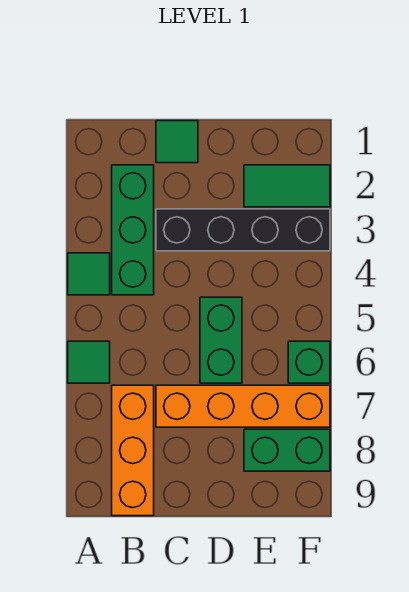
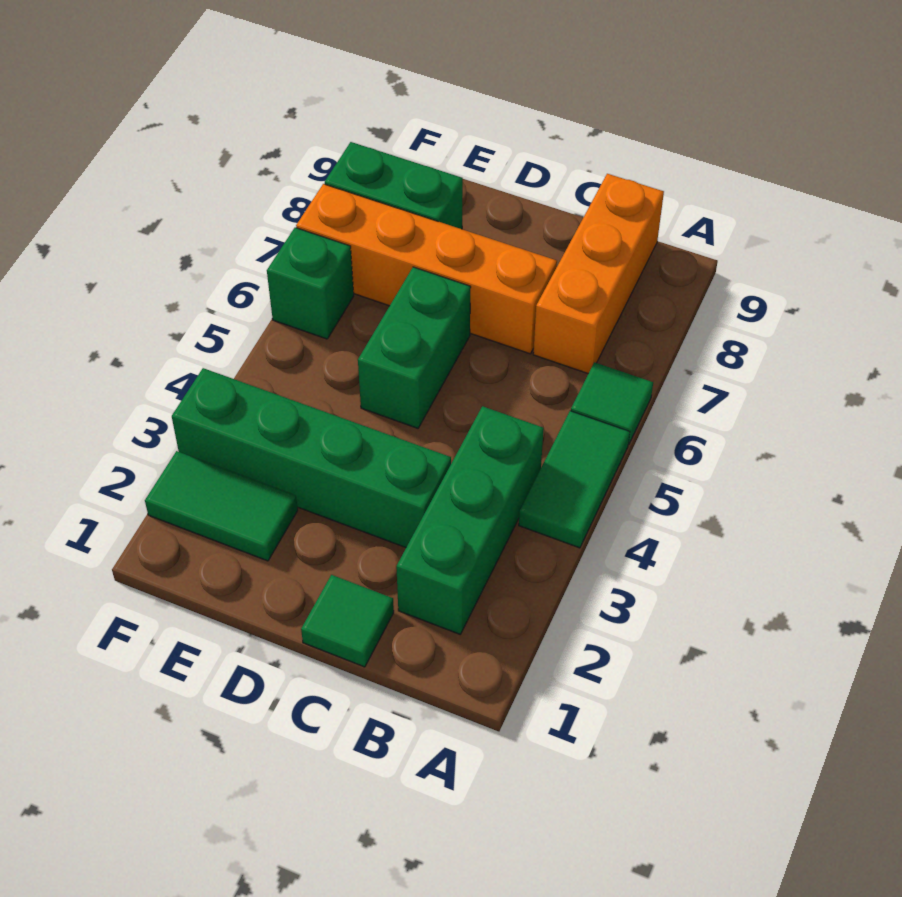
green 1x1 tile [68,253,110,295] -> green 1x2 tile [519,411,630,548]
black 1x4 brick [156,209,330,251] -> green 1x4 brick [172,368,451,548]

